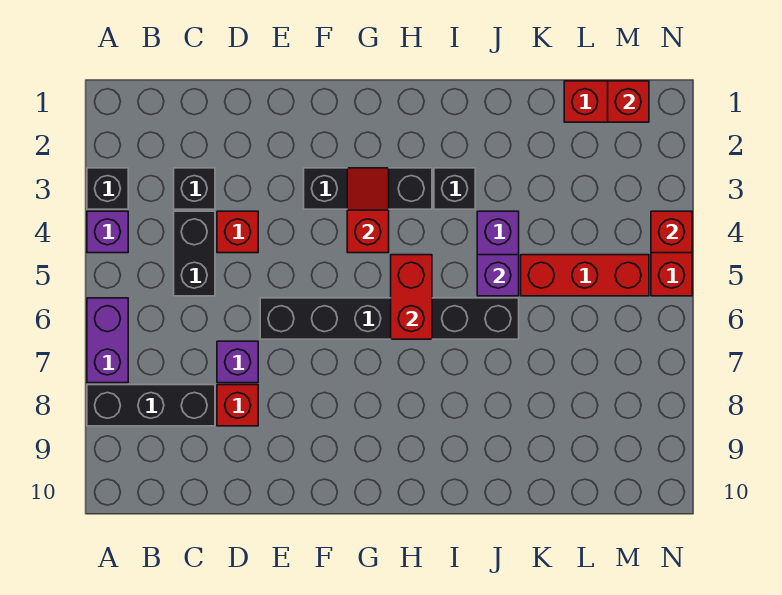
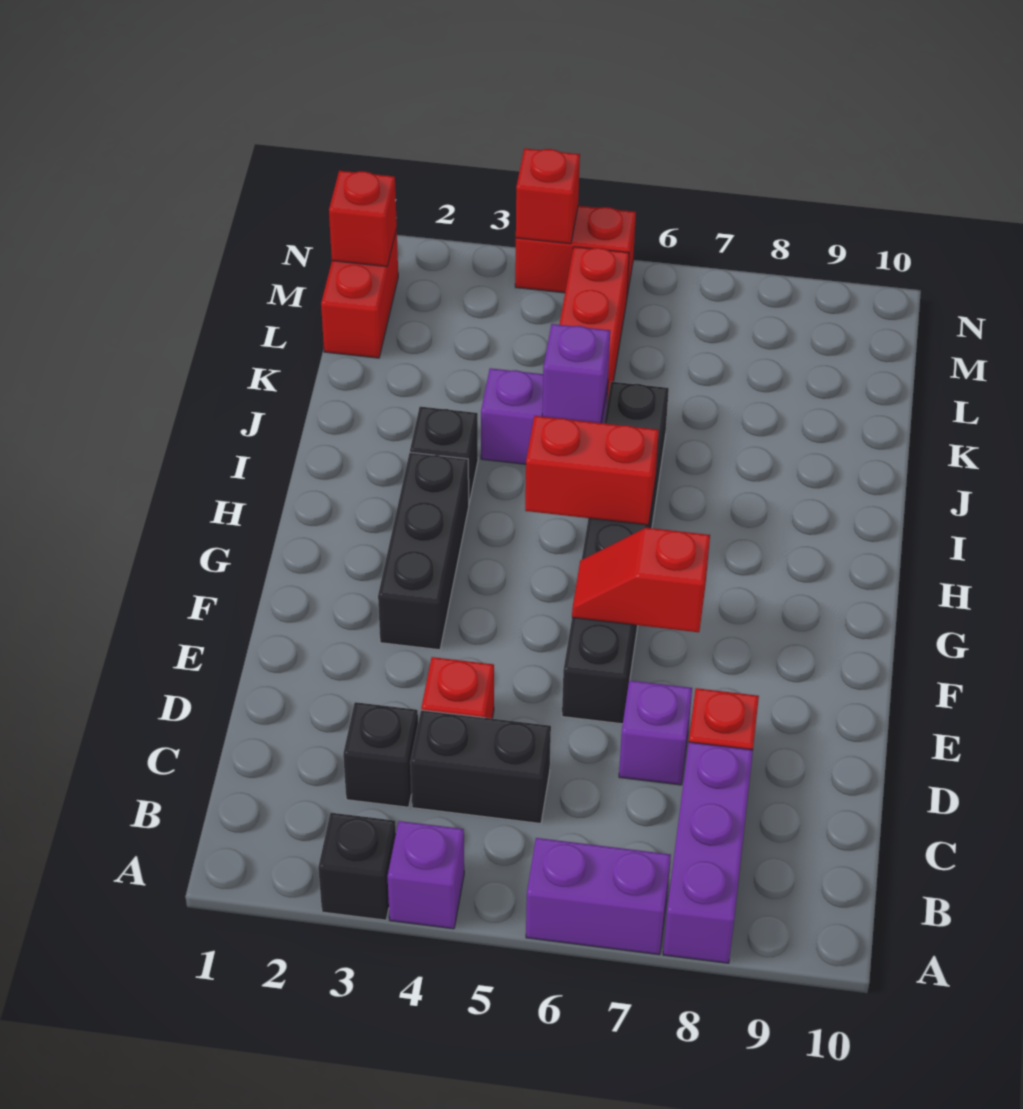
black 1x3 brick [87,385,215,426] -> purple 1x3 brick [663,742,753,963]
red 1x2 slope [347,168,389,253] -> red 1x2 slope moved to [572,528,710,632]

